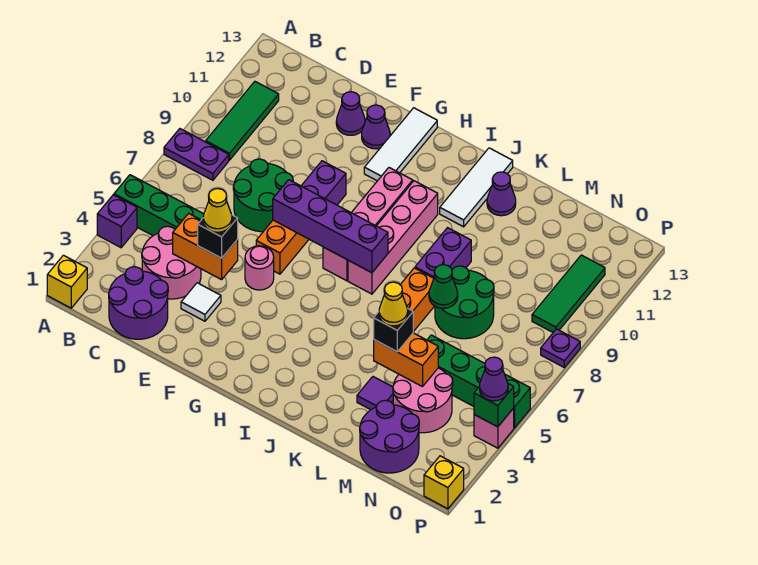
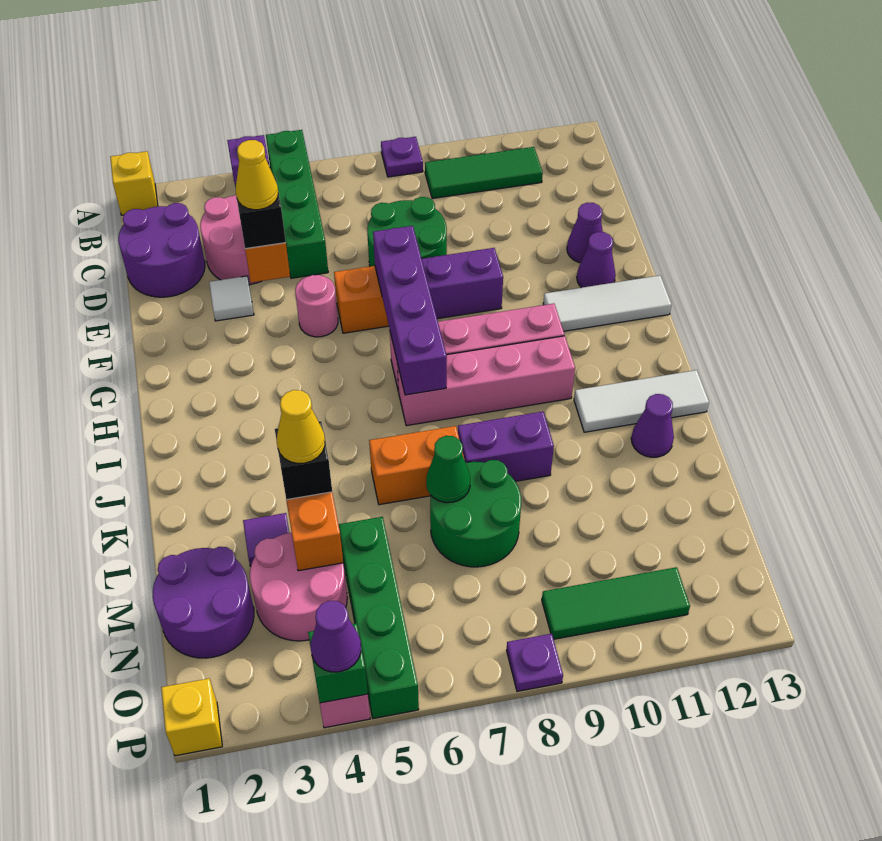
purple 1x2 plate [164,129,229,180] -> purple 1x1 plate [381,137,423,177]

